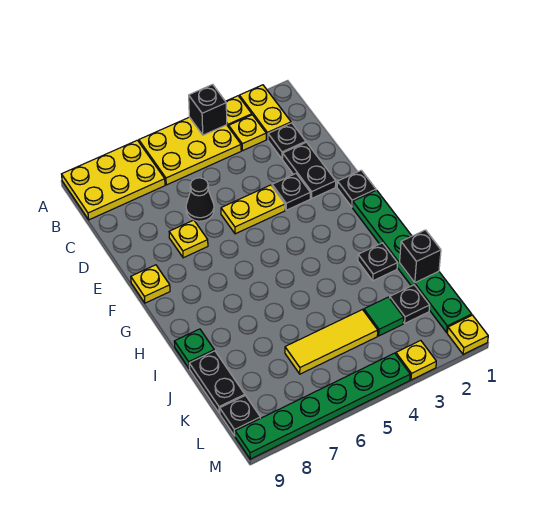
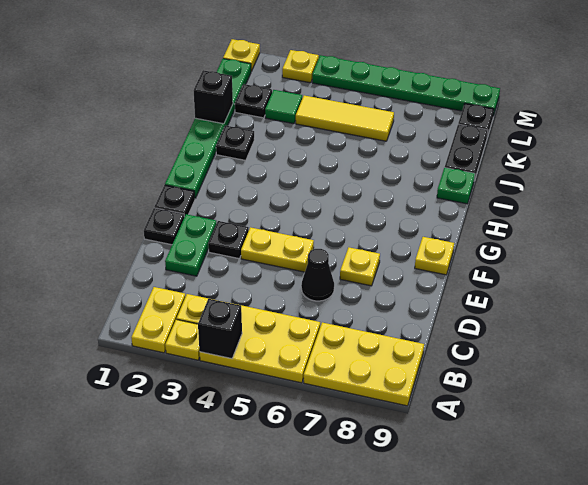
black 1x1 plate [268,123,306,159] -> black 1x1 plate moved to [144,208,184,245]
black 1x2 plate [283,142,336,198] -> green 1x2 plate [165,214,216,276]

